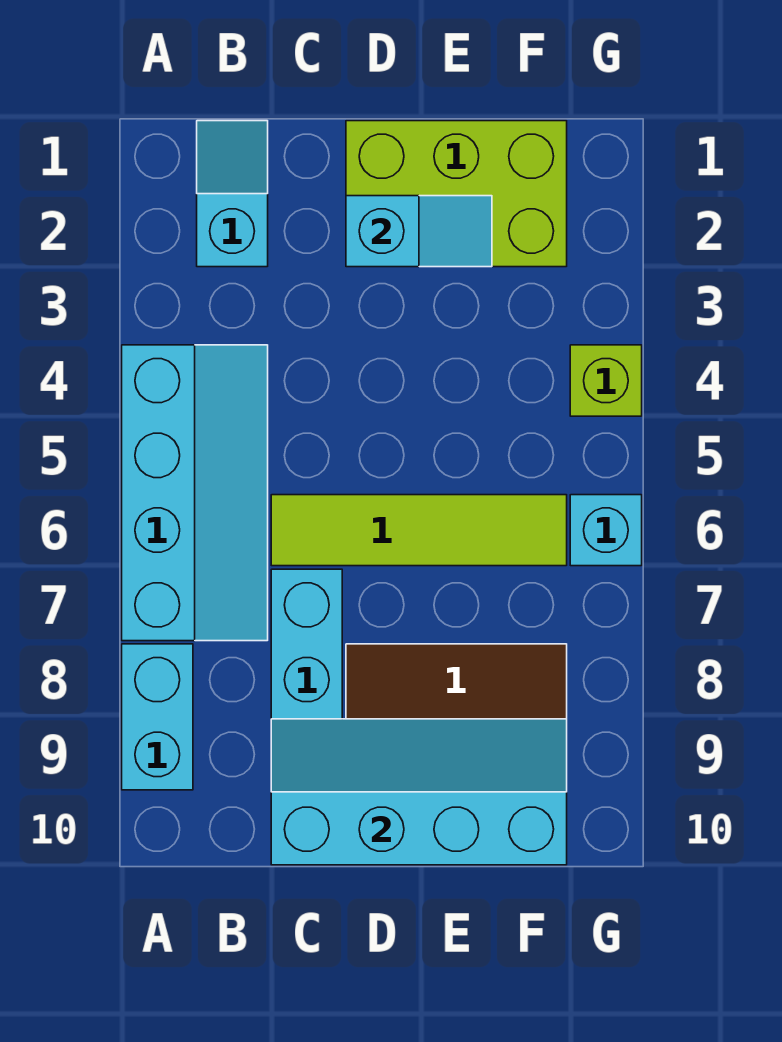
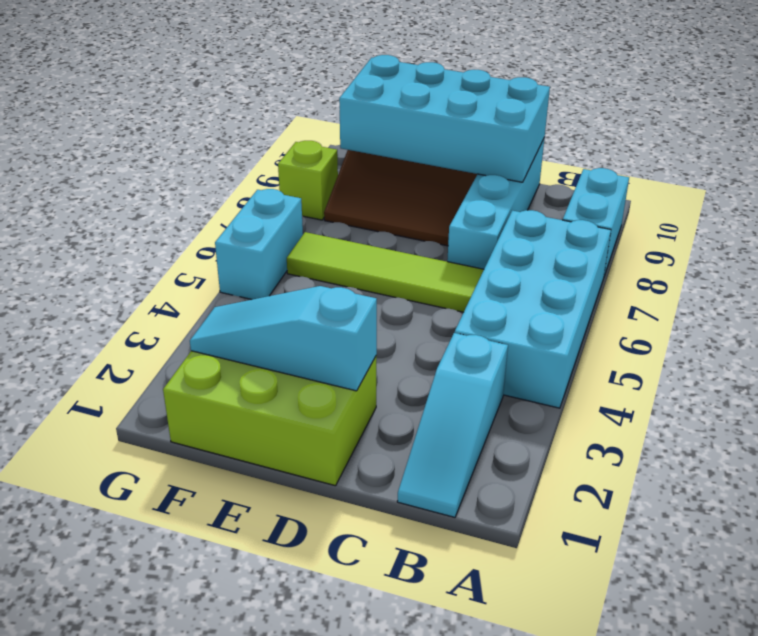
cyan 2x4 slope [122,345,268,641] -> cyan 2x4 brick [455,210,611,408]
cyan 1x2 slope [197,121,268,267] -> cyan 1x3 slope [397,333,508,517]
cyan 2x4 slope [271,719,567,865] -> cyan 2x4 brick [339,55,550,182]
cyan 1x2 slope [346,196,492,267] -> cyan 1x3 slope [190,286,377,391]
lime 1x1 brick [570,345,642,416] -> lime 1x1 brick moved to [278,141,338,220]
cyan 1x1 brick [570,495,642,566] -> cyan 1x2 brick [215,189,303,300]

